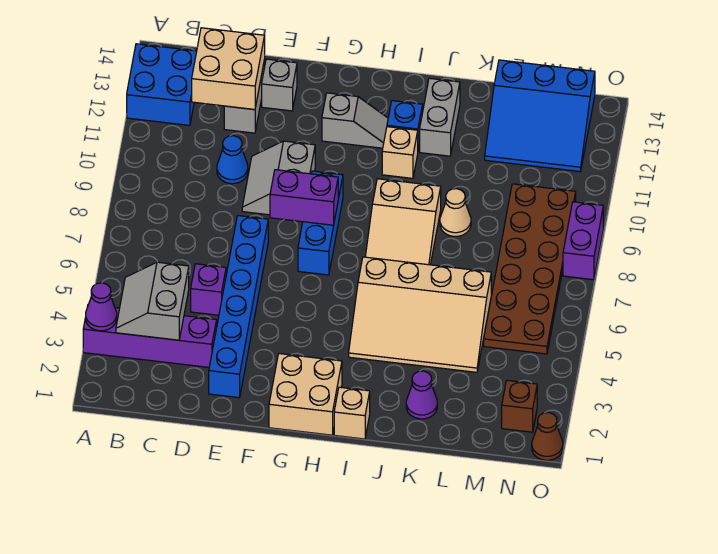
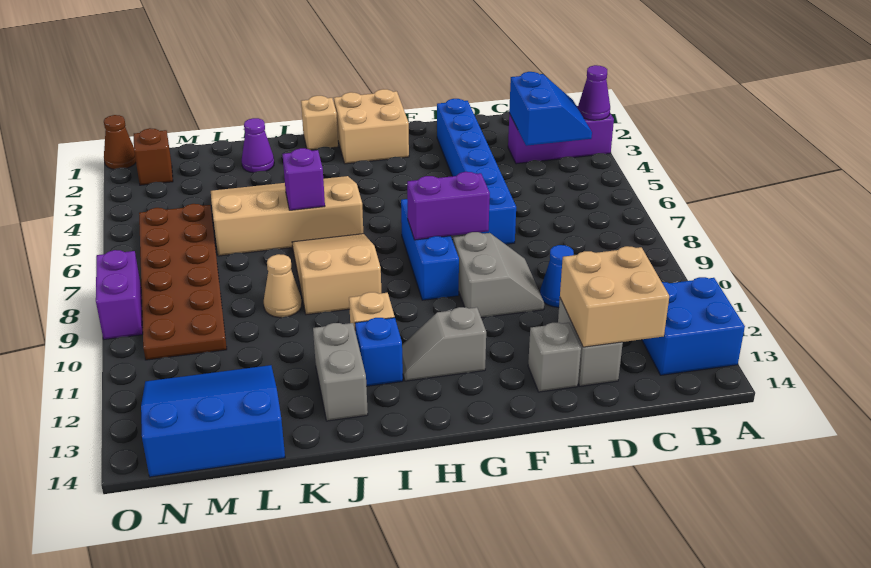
purple 1x4 brick [83,308,217,367] -> purple 1x3 brick [508,106,614,164]
grey 2x2 slope [116,262,189,340] -> blue 2x2 slope [509,72,592,146]
purple 1x1 brick [191,264,226,315] -> purple 1x1 brick moved to [283,148,325,210]

